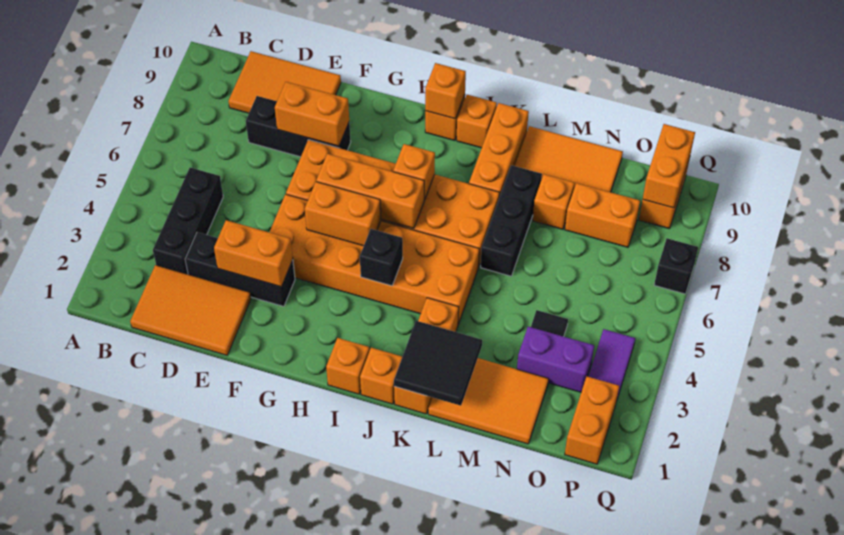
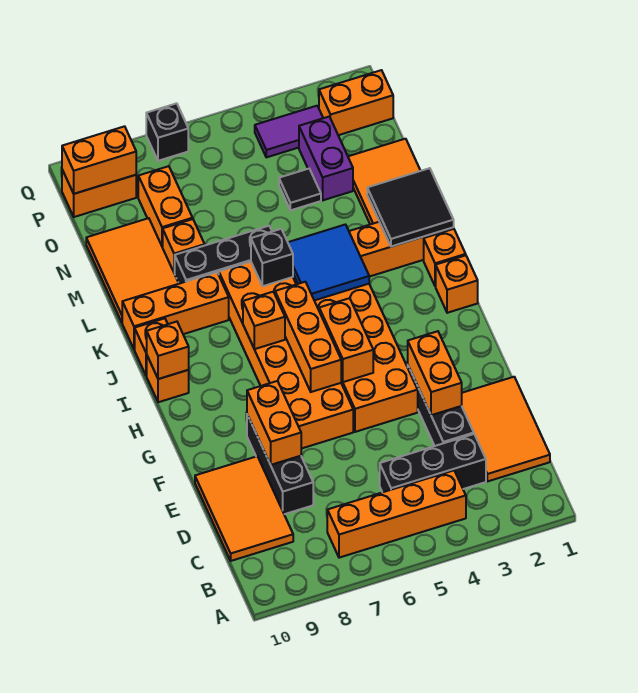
none -> orange 1x4 brick [327,470,466,558]
black 1x1 brick [360,229,403,286] -> black 1x1 brick moved to [251,229,293,286]
none -> blue 2x2 tile [288,225,369,300]

